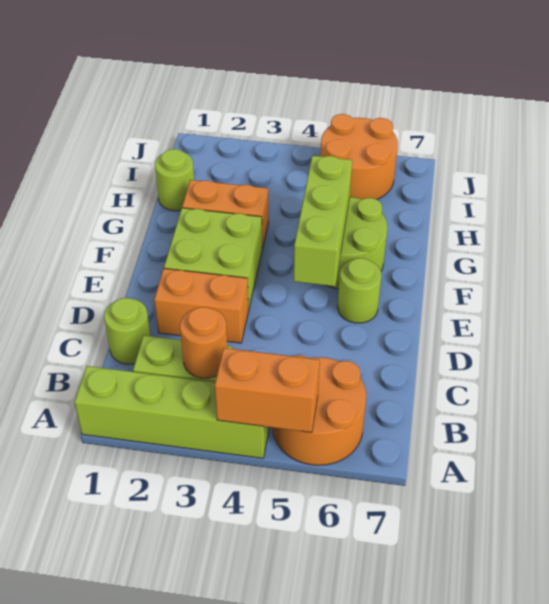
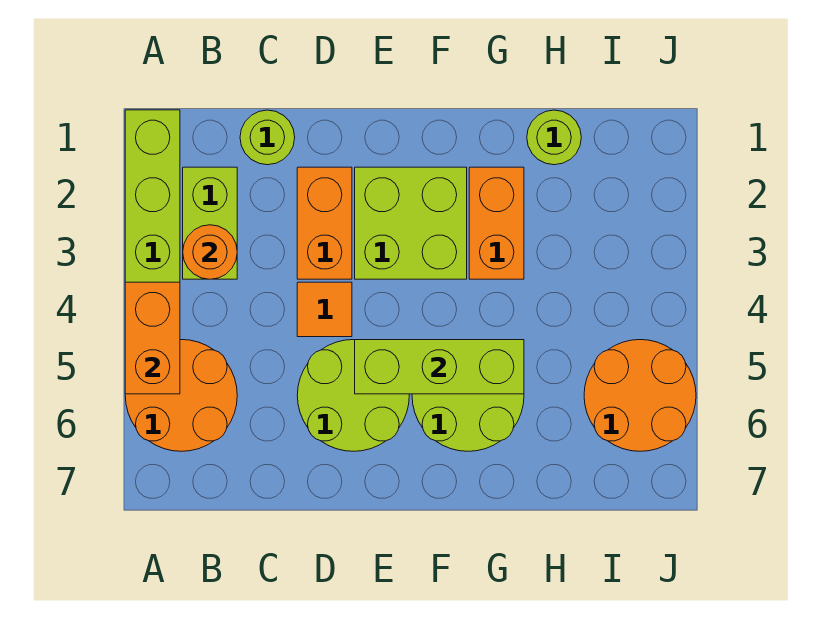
none -> orange 1x1 tile [297,282,352,337]
lime 1x1 round brick [338,258,381,323] -> lime 2x2 round brick [297,340,409,451]

